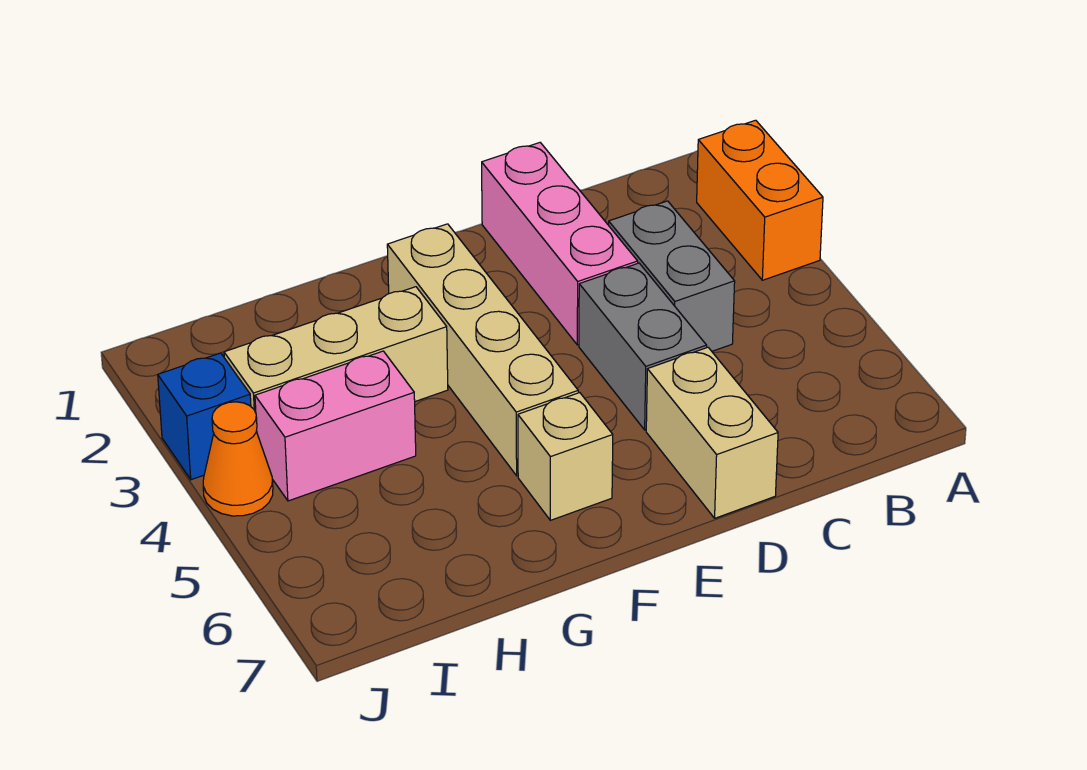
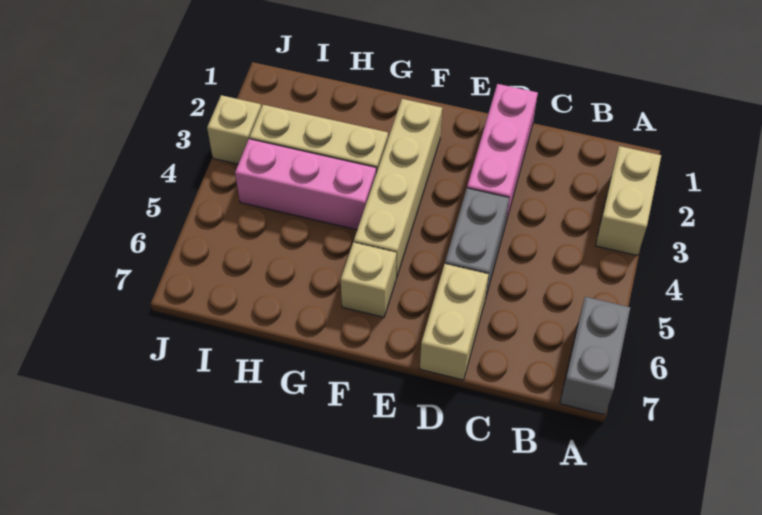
orange 1x2 brick [697,120,823,280] -> tan 1x2 brick [595,146,661,256]
grey 1x2 brick [609,201,735,351] -> grey 1x2 brick moved to [560,297,630,415]
pink 1x2 brick [255,351,416,501] -> pink 1x3 brick [235,139,376,230]
blue 1x1 brick [158,353,251,480] -> tan 1x1 brick [207,95,261,164]
orange 1x1 cone [203,402,273,516] -> none

